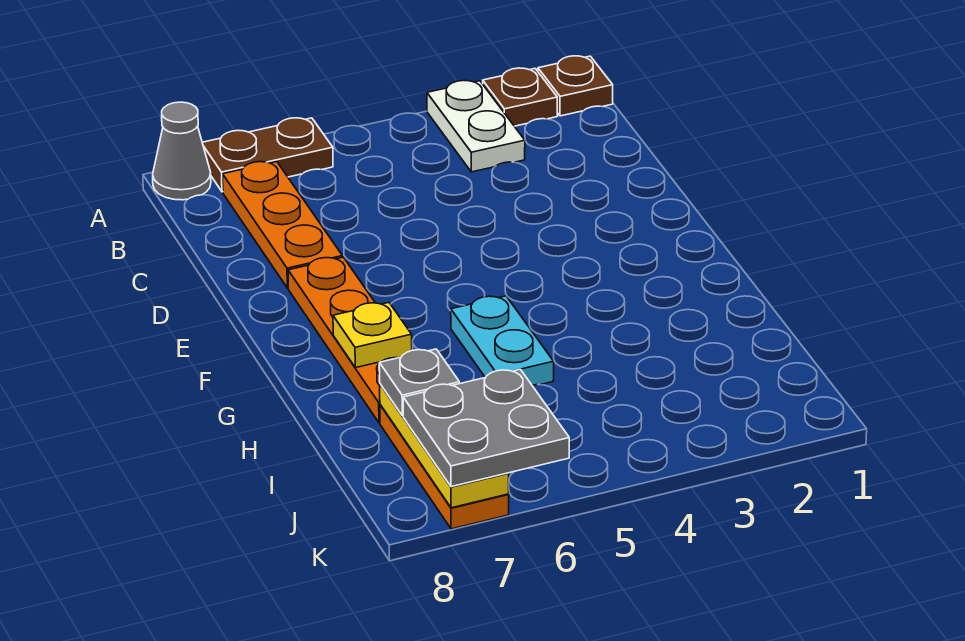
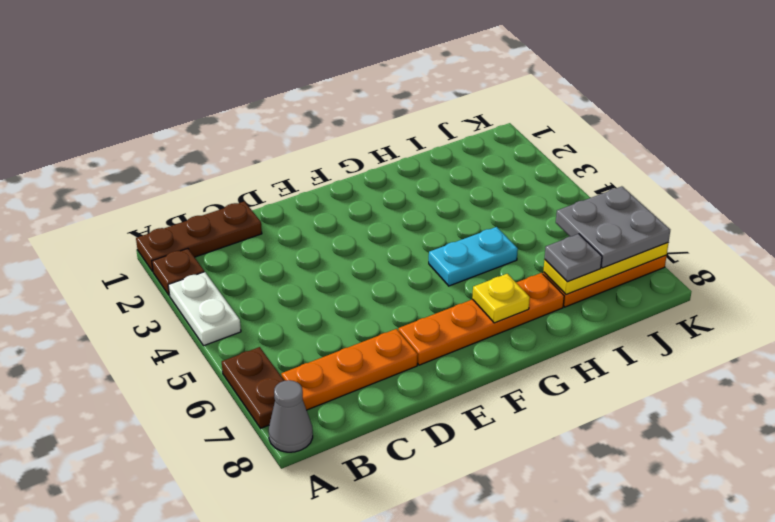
brown 1x1 plate [538,56,613,116] -> brown 1x3 plate [136,201,262,271]
white 1x2 plate [427,80,525,172] -> white 1x2 plate turned to [168,272,241,346]

